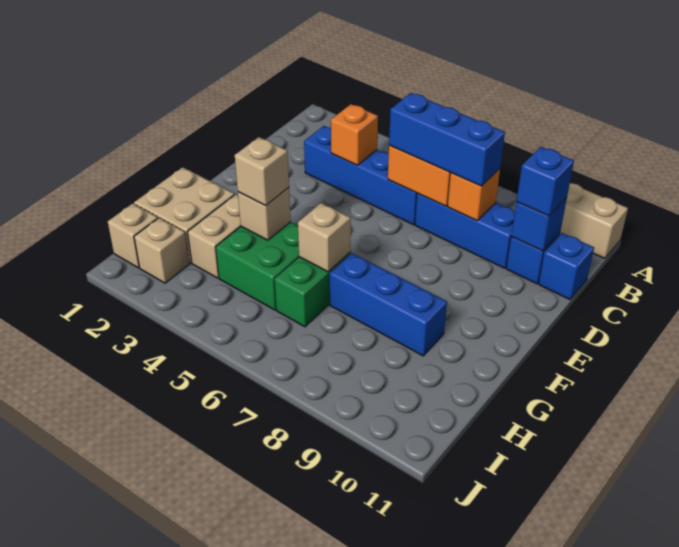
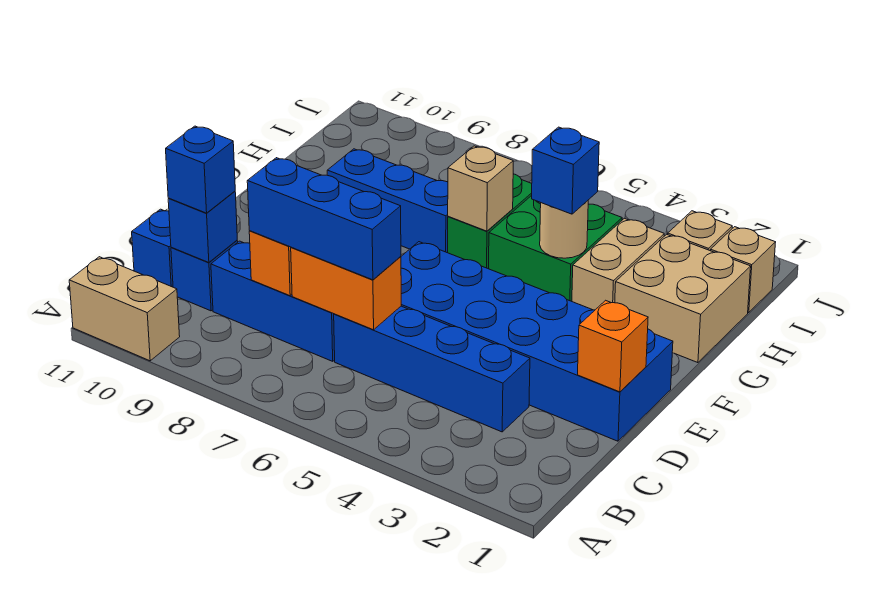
orange 1x1 brick [331,104,378,165] -> orange 1x1 brick moved to [578,300,648,392]
none -> blue 2x6 brick [401,242,673,441]
tan 1x1 brick [238,188,291,240] -> tan 1x1 round brick [540,201,588,258]
tan 1x1 brick [235,137,289,206] -> blue 1x1 brick [532,127,599,214]

